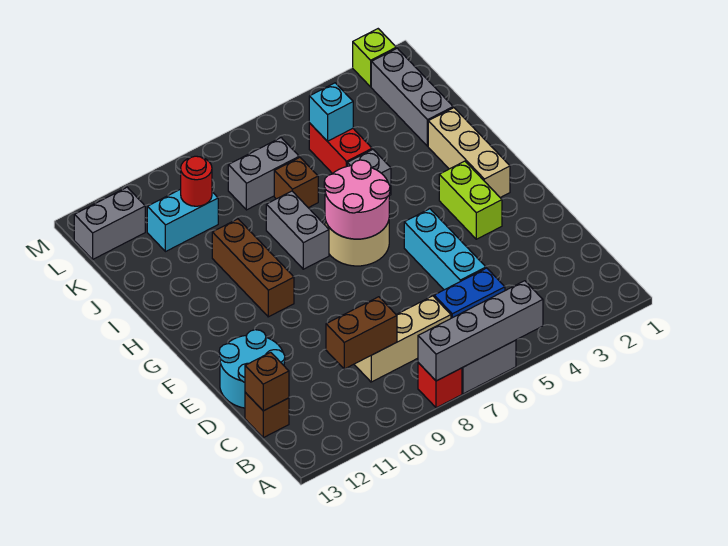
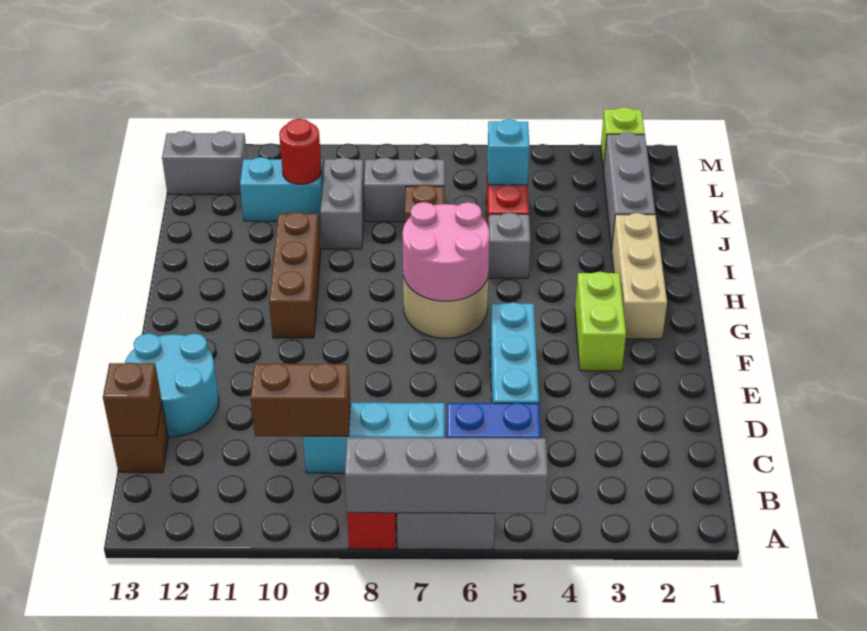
tan 1x3 brick [354,296,451,382] -> cyan 1x3 brick [303,402,445,473]
grey 1x2 brick [266,191,329,269] -> grey 1x2 brick moved to [320,157,364,249]

